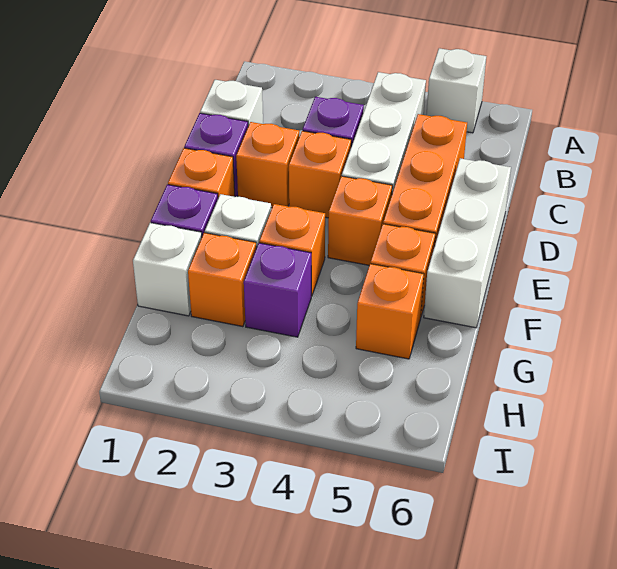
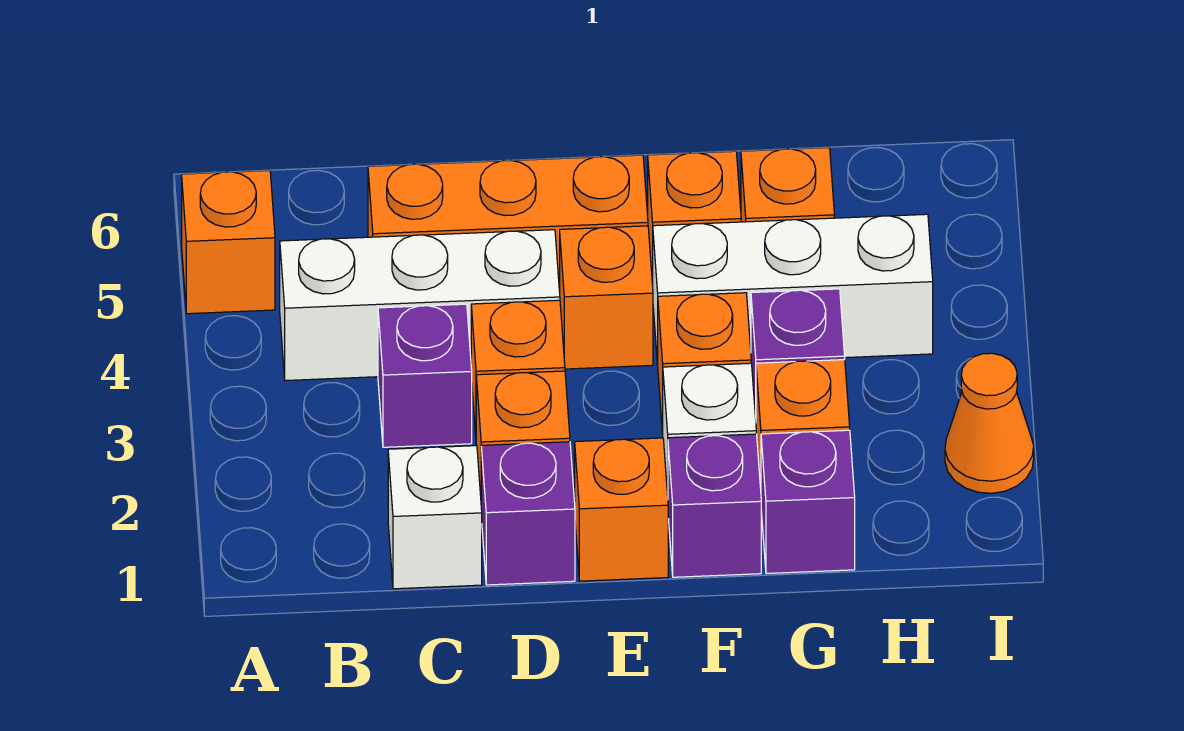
white 1x1 brick [426,48,486,133] -> orange 1x1 brick [182,170,275,314]
white 1x3 brick [424,158,511,328] -> white 1x3 brick moved to [653,214,933,364]
white 1x1 brick [133,223,202,316] -> purple 1x1 brick [761,430,855,574]
none -> orange 1x1 cone [945,353,1034,493]

